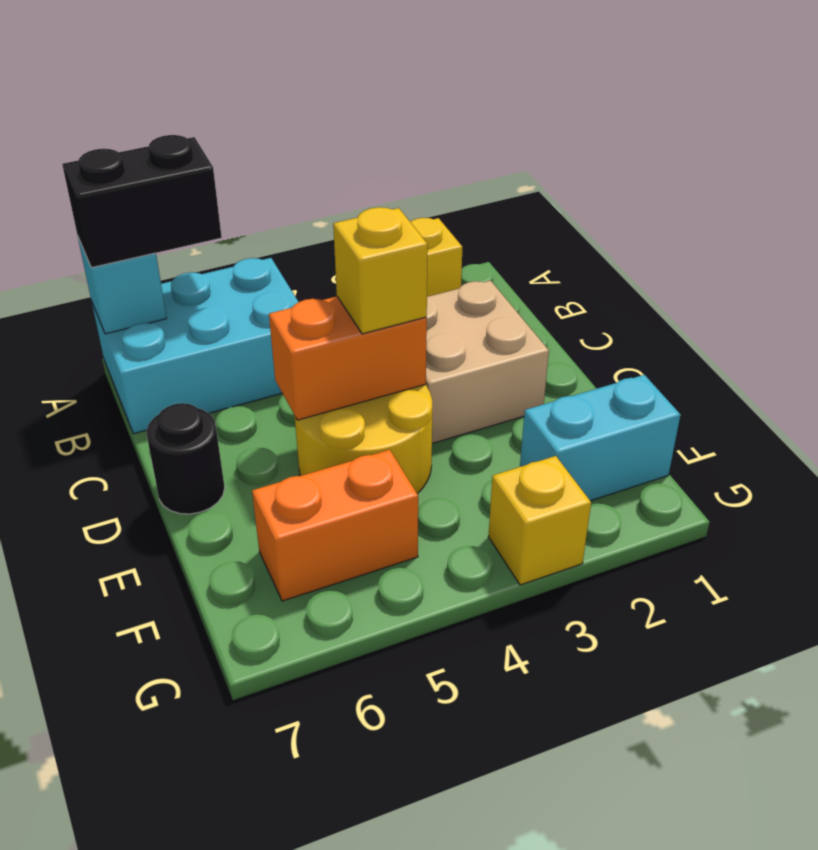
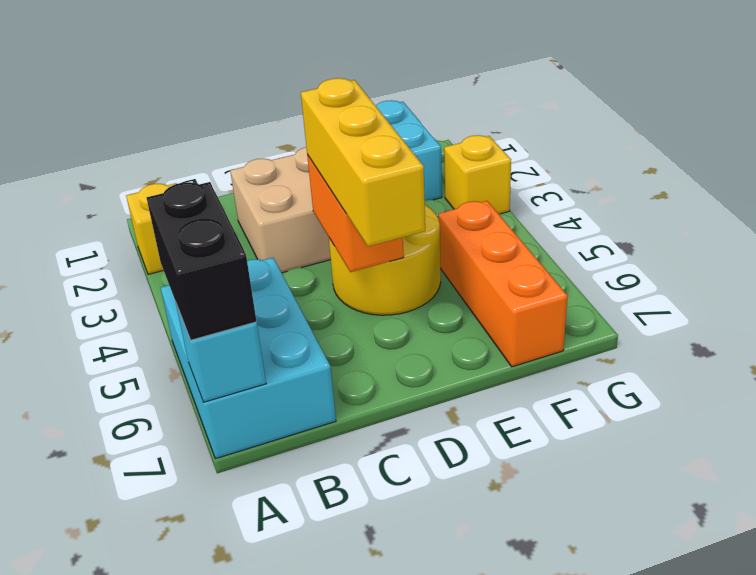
yellow 1x1 brick [333,207,428,334] -> yellow 1x3 brick [301,78,425,247]
black 1x1 round brick [146,403,225,514] -> none
orange 1x2 brick [252,450,418,601] -> orange 1x3 brick [438,201,568,367]

